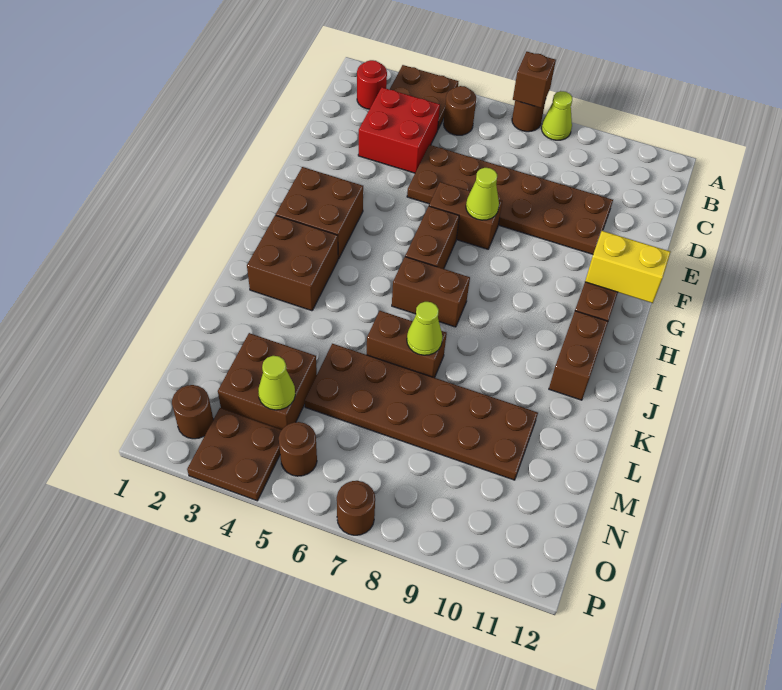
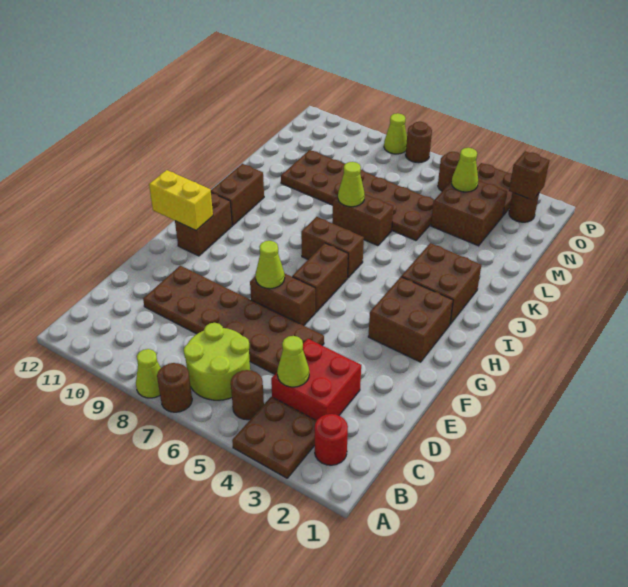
brown 1x1 brick [513,52,556,108] -> brown 1x1 brick moved to [509,151,550,200]
none -> lime 2x2 round brick [184,323,250,400]
none -> lime 1x1 cone [277,336,309,387]
none -> lime 1x1 cone [384,113,407,154]

